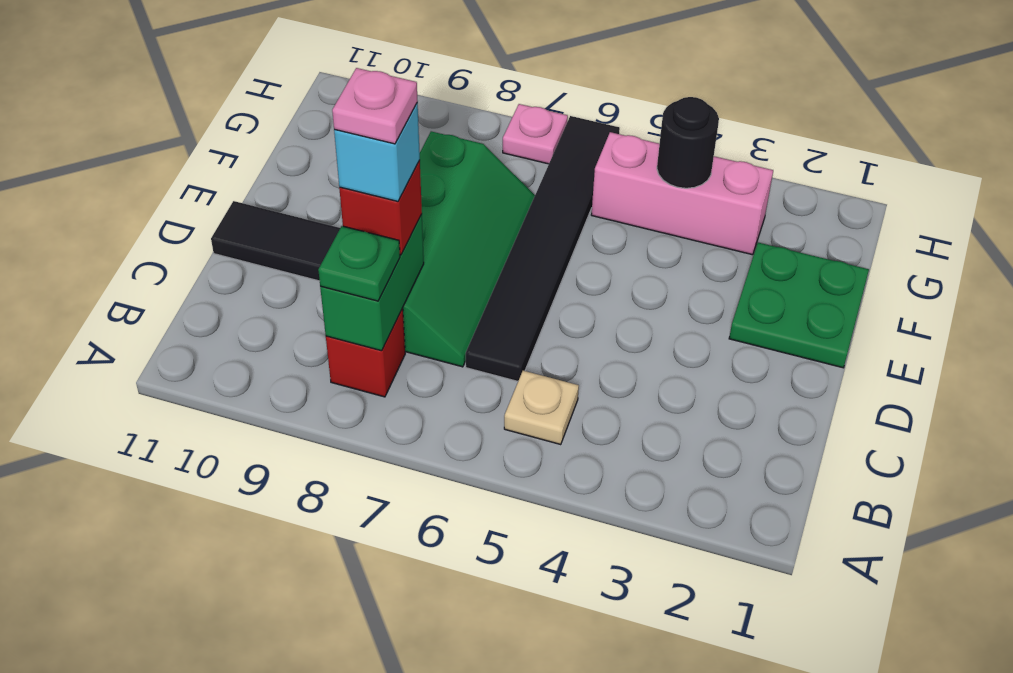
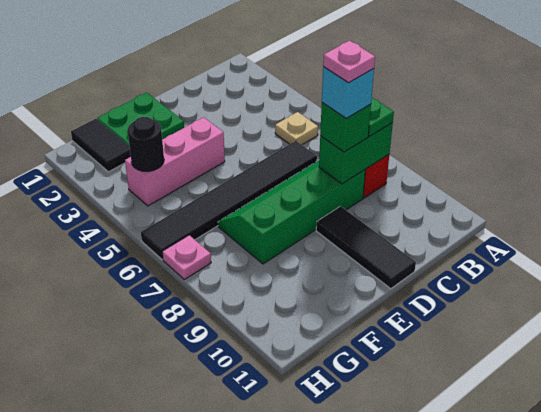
red 1x1 brick [339,160,422,255] -> green 1x1 brick [320,103,371,152]
none -> black 1x2 tile [71,119,131,172]
pink 1x3 brick [591,132,773,255] -> pink 1x3 brick turned to [125,117,225,206]

